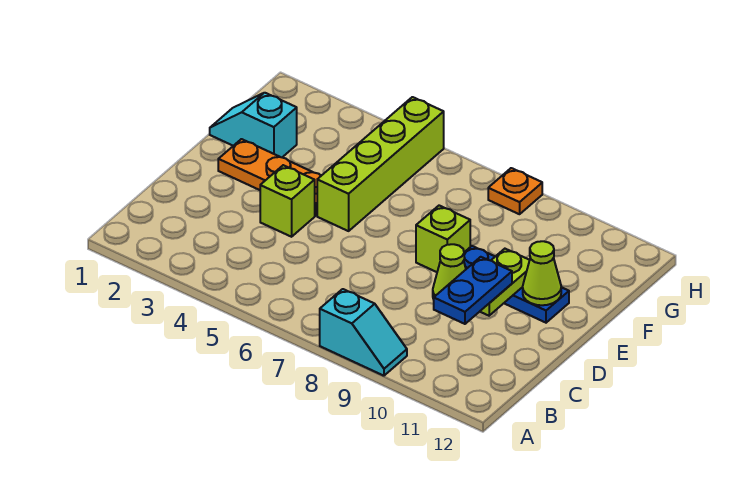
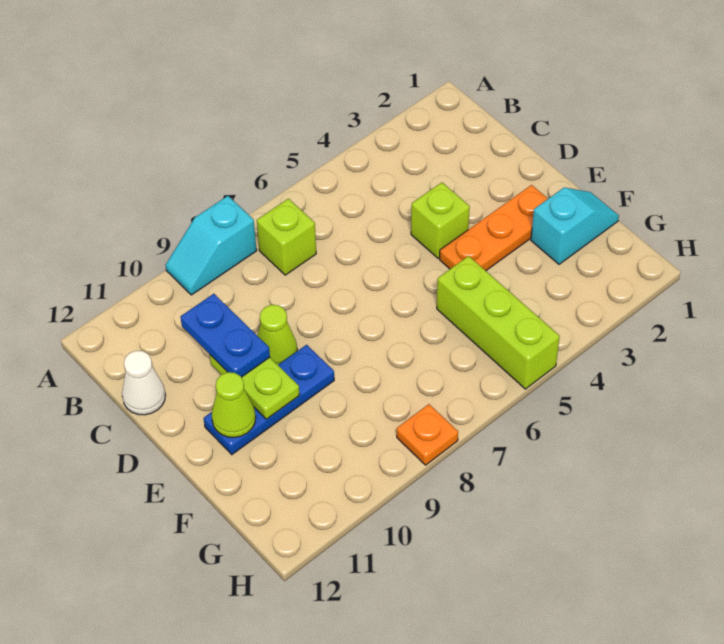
none -> white 1x1 cone [122,351,166,415]
lime 1x4 brick [317,97,444,231] -> lime 1x3 brick [437,256,560,389]
lime 1x1 brick [416,206,470,272] -> lime 1x1 brick moved to [257,199,316,275]

